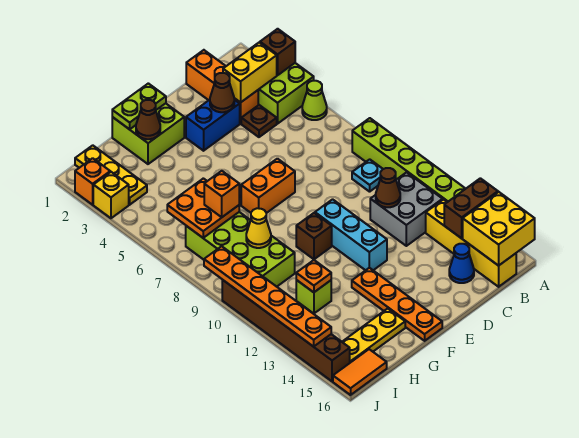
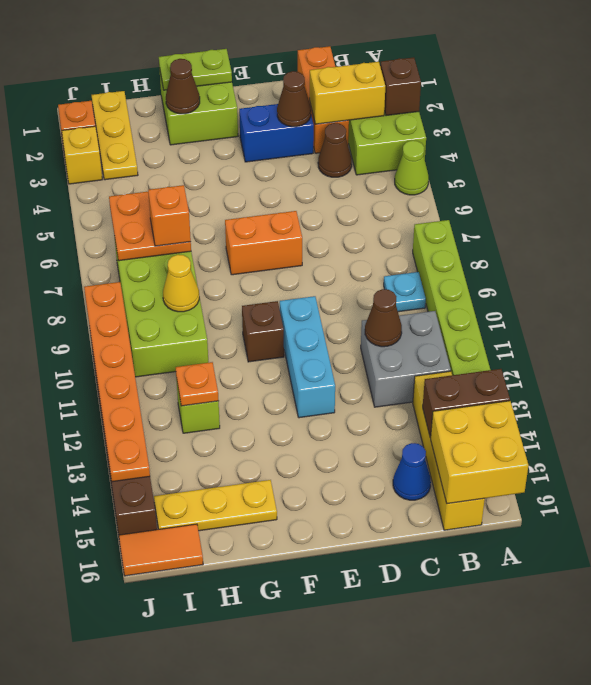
brown 1x1 plate [241,105,277,137] -> brown 1x1 cone [318,123,352,177]
orange 1x4 plate [352,268,442,341] -> none

